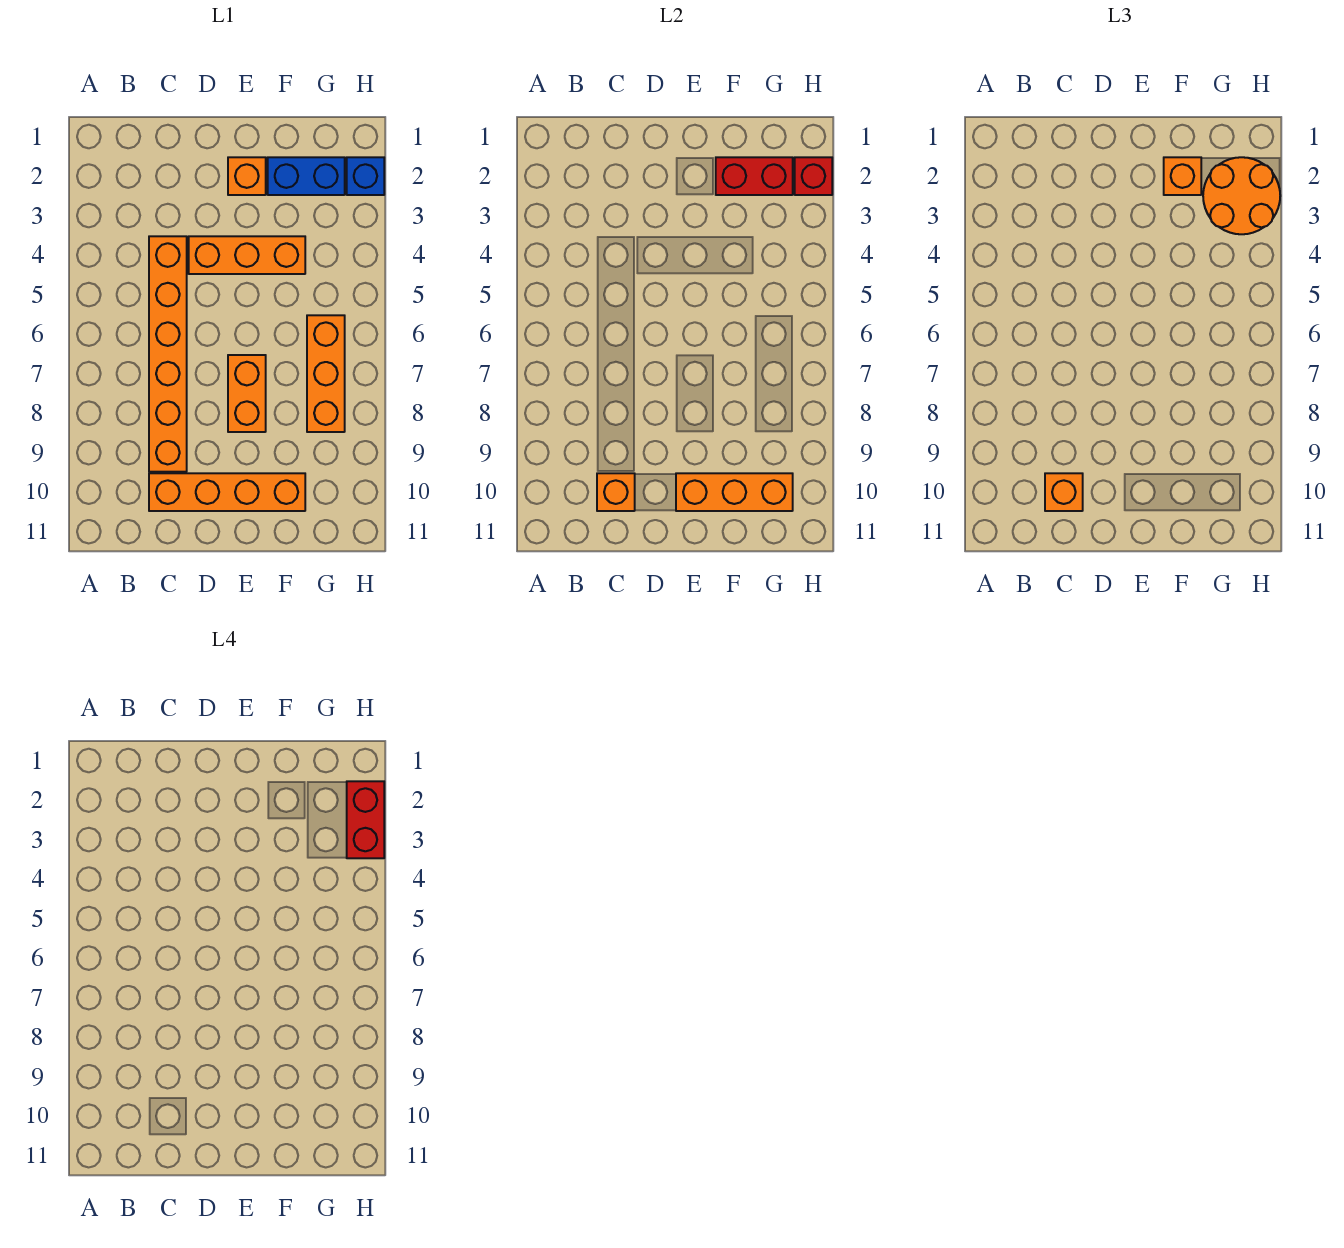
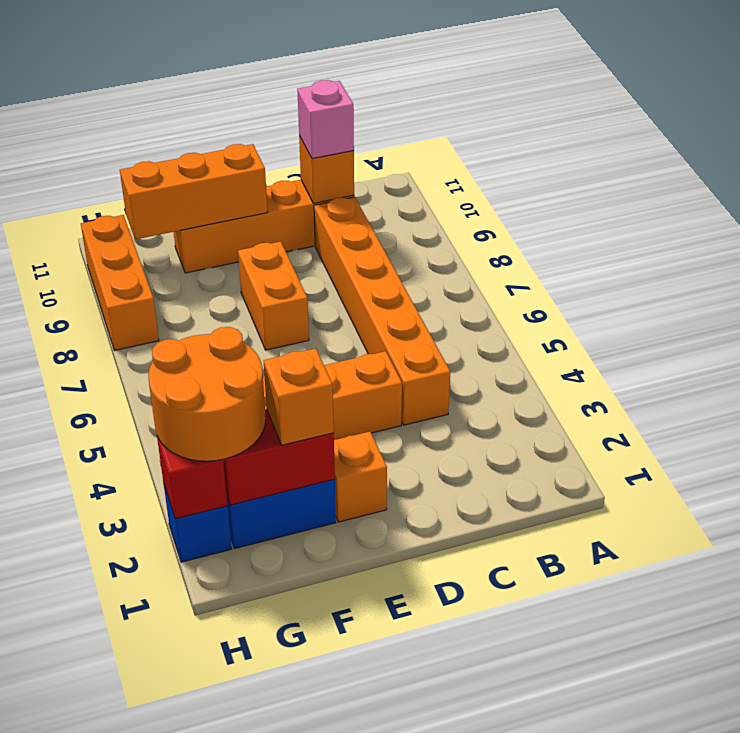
orange 1x1 brick [1045,473,1083,511] -> pink 1x1 brick [297,80,354,159]
orange 1x3 brick [307,315,345,432] -> orange 1x3 brick moved to [81,215,159,350]
red 1x2 brick [347,781,384,858] -> none

